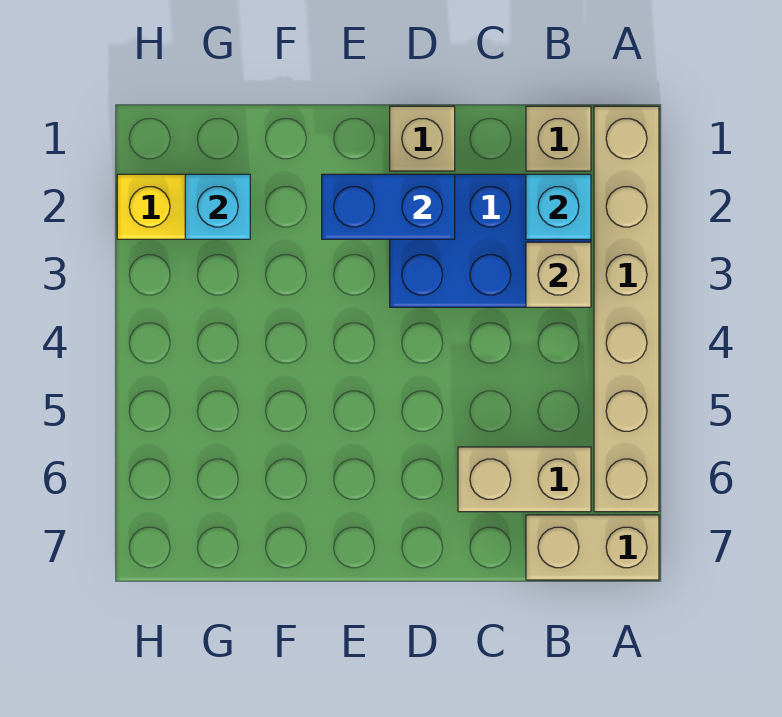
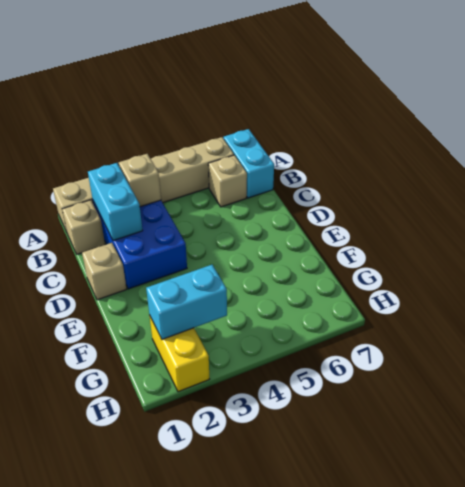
tan 1x2 brick [526,515,659,580] -> cyan 1x2 brick [224,129,274,198]
cyan 1x1 brick [526,174,591,239] -> cyan 1x2 brick [88,163,143,241]
tan 1x2 brick [458,447,591,512] -> tan 1x1 brick [208,155,247,207]
blue 1x2 brick [322,174,455,239] -> none
cyan 1x1 brick [185,174,250,239] -> cyan 1x2 brick [146,265,227,339]

